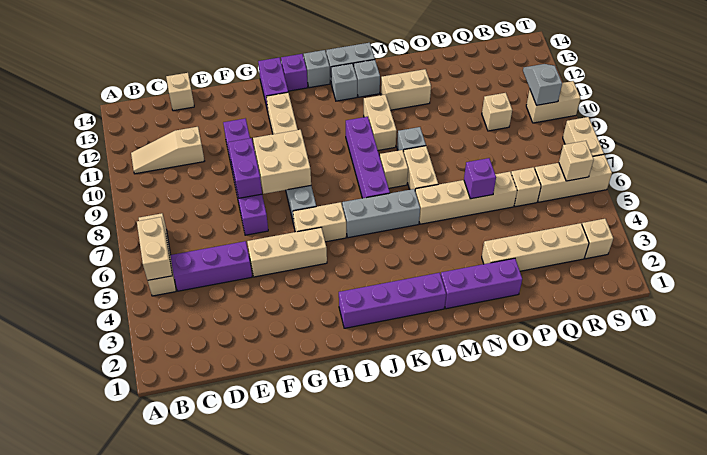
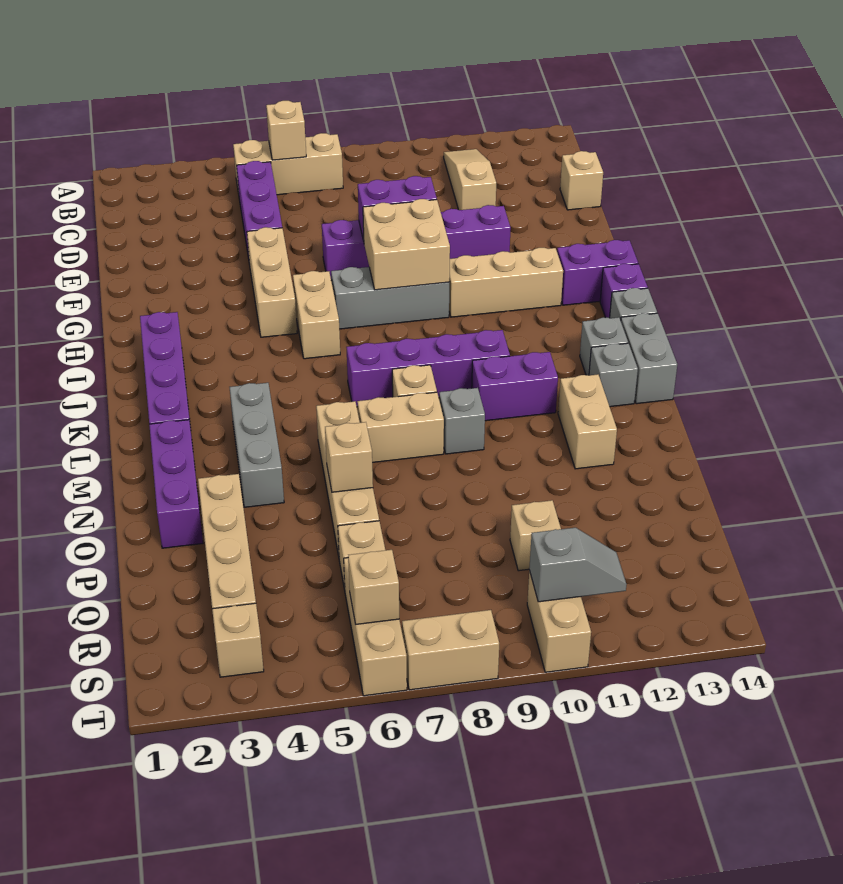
tan 1x2 brick [137,217,172,280] -> tan 1x1 brick [266,101,306,160]
grey 1x3 brick [342,189,420,238] -> grey 1x3 brick moved to [230,383,284,507]
tan 1x2 brick [364,95,397,150] -> purple 1x2 brick [472,352,558,421]
purple 1x1 brick [464,158,496,199] -> tan 1x1 brick [325,422,373,492]

